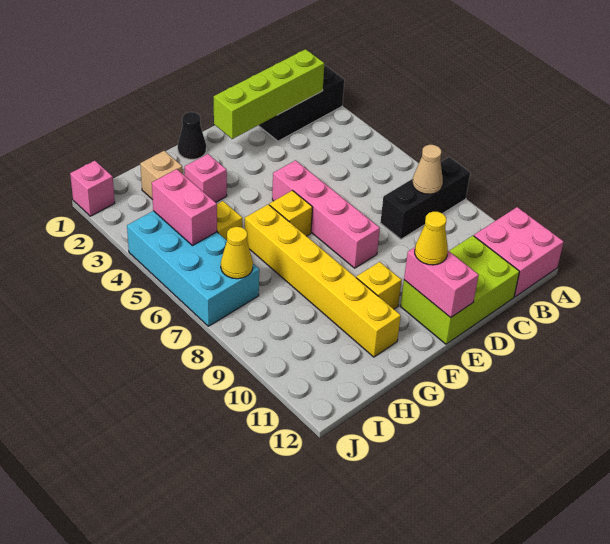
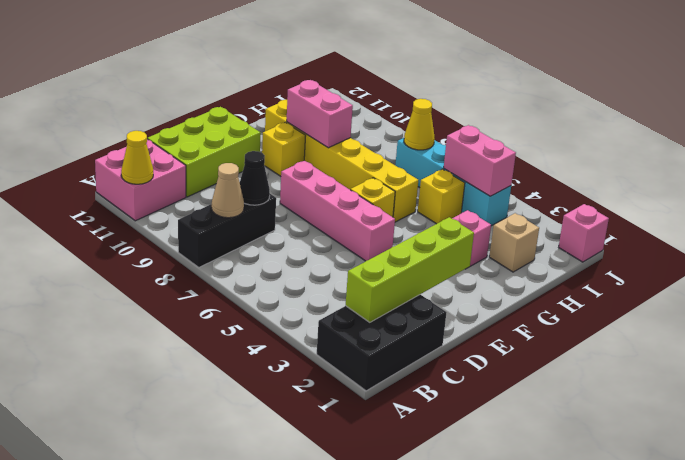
pink 1x2 brick [404,247,479,318] -> pink 1x2 brick moved to [287,80,353,148]
yellow 1x1 cone [415,211,448,265] -> yellow 1x1 cone moved to [121,131,153,184]
black 1x1 cone [178,112,206,159] -> black 1x1 cone moved to [240,151,270,205]
cyan 2x4 brick [127,211,259,326] -> cyan 1x4 brick [395,138,511,226]

